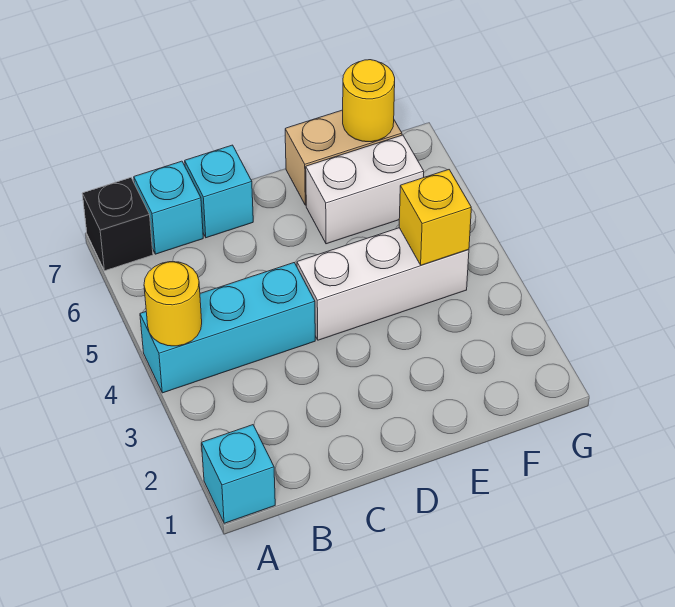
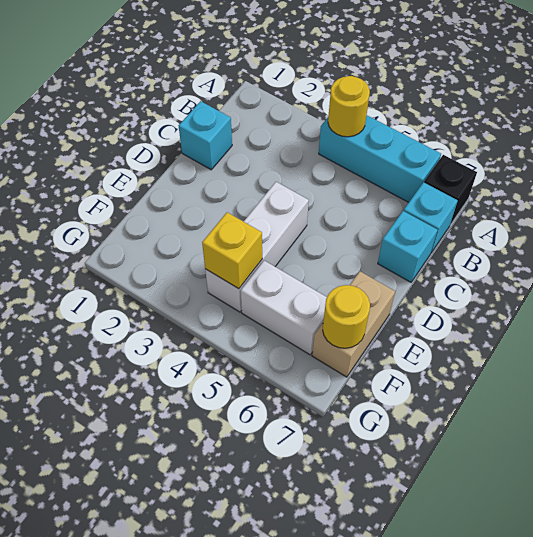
cyan 1x1 brick [202,425,275,523] -> cyan 1x1 brick moved to [179,101,232,170]
cyan 1x3 brick [140,263,315,393] -> cyan 1x3 brick turned to [319,115,441,202]
white 1x2 brick [306,135,424,244] -> white 1x2 brick turned to [241,261,327,355]

